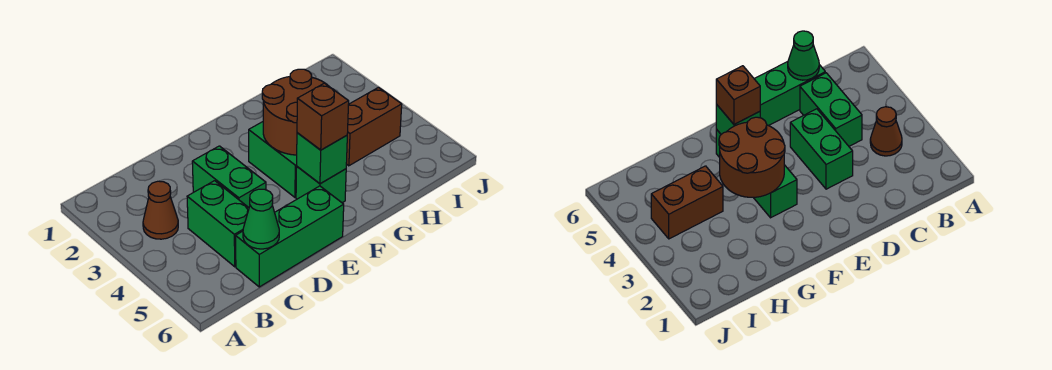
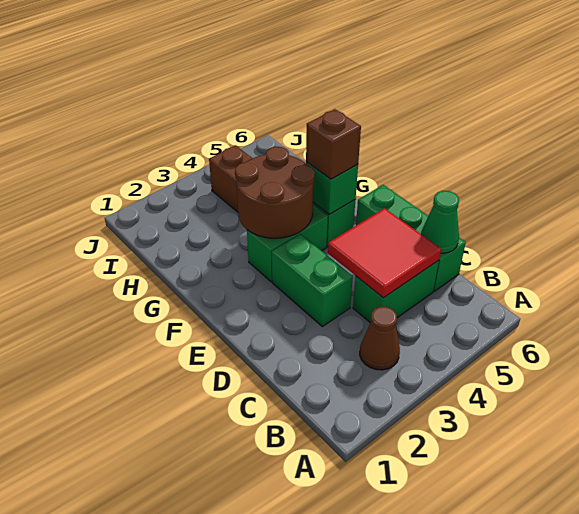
none -> red 2x2 tile [328,208,441,298]
green 1x2 brick [192,146,266,207] -> green 1x2 brick turned to [272,234,353,326]

